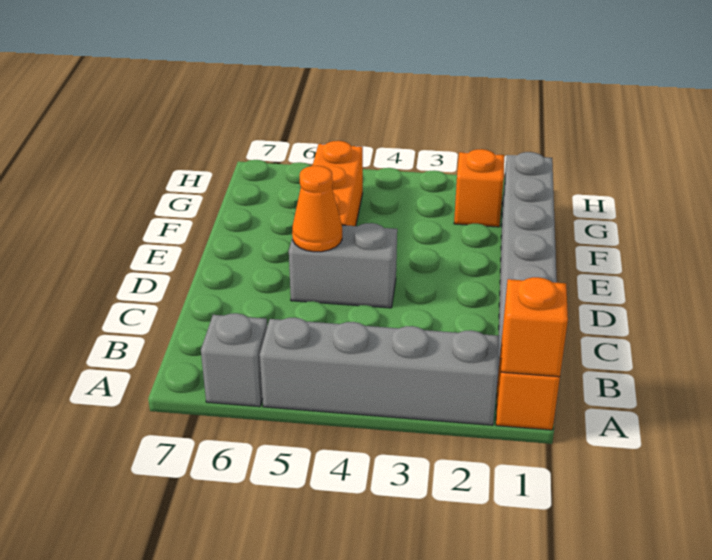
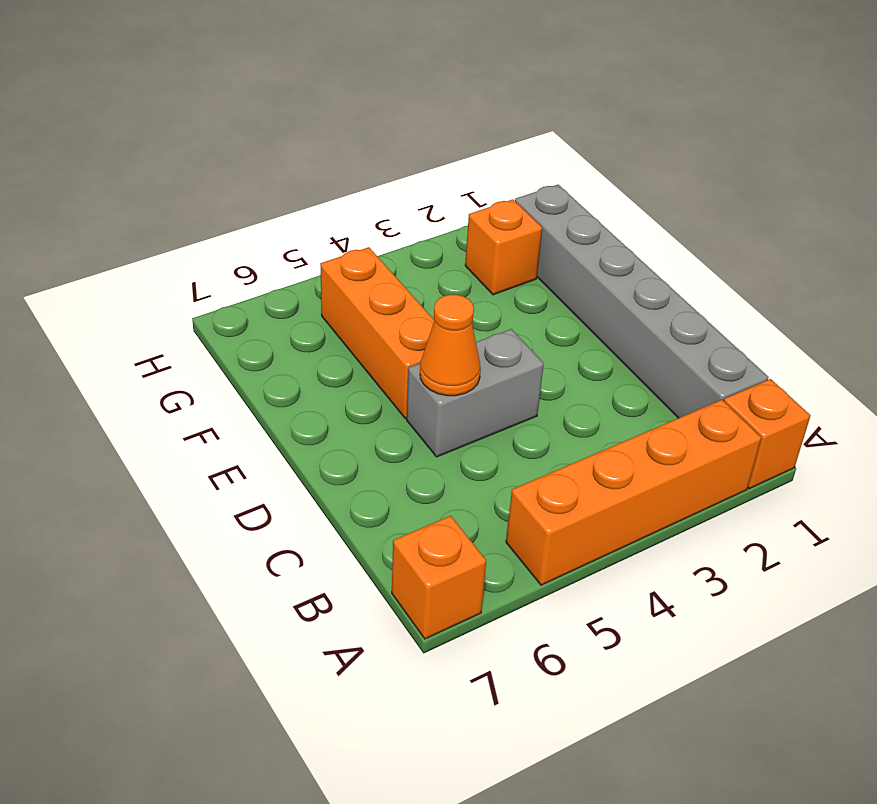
orange 1x1 brick [501,277,568,377] -> orange 1x1 brick moved to [392,516,486,639]
grey 1x4 brick [260,318,499,425] -> orange 1x4 brick [506,400,761,585]
grey 1x1 brick [201,313,267,407] -> none

